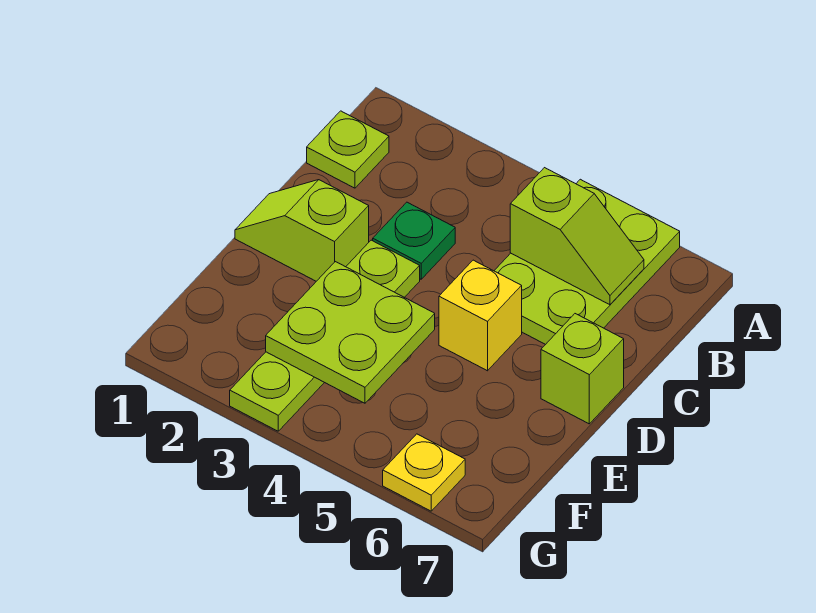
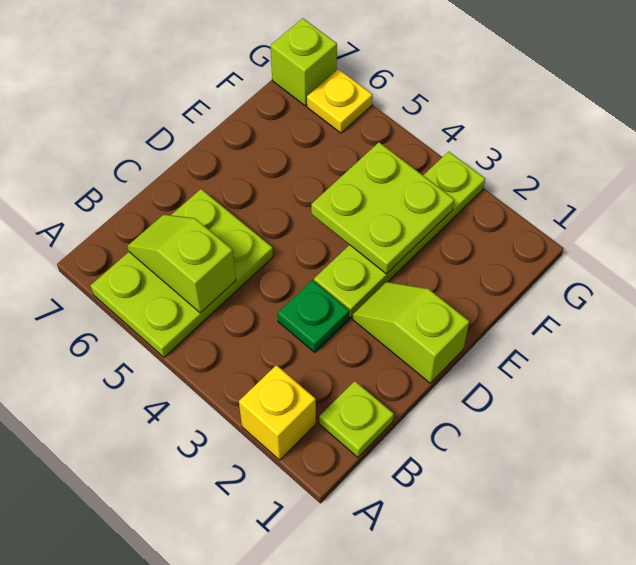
lime 1x2 slope [235,180,369,281] -> lime 1x2 slope turned to [353,282,469,383]
yellow 1x1 brick [439,260,522,371] -> yellow 1x1 brick moved to [239,365,316,460]
lime 1x1 brick [541,314,624,424] -> lime 1x1 brick moved to [271,18,337,106]

